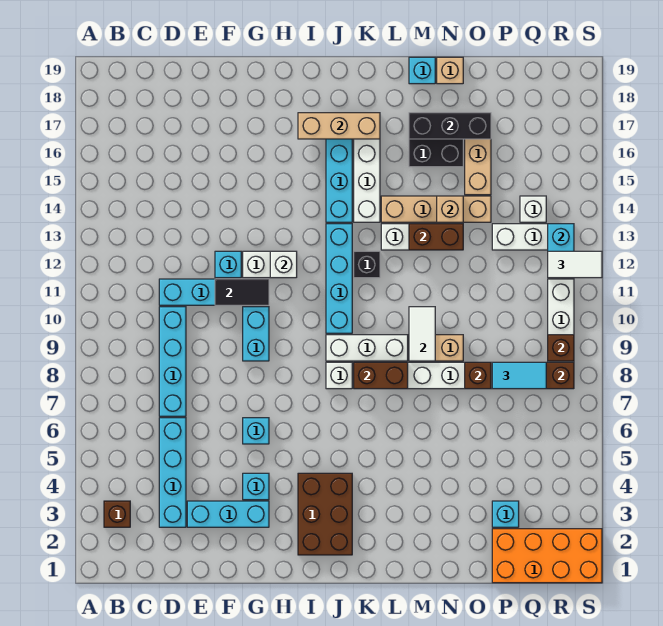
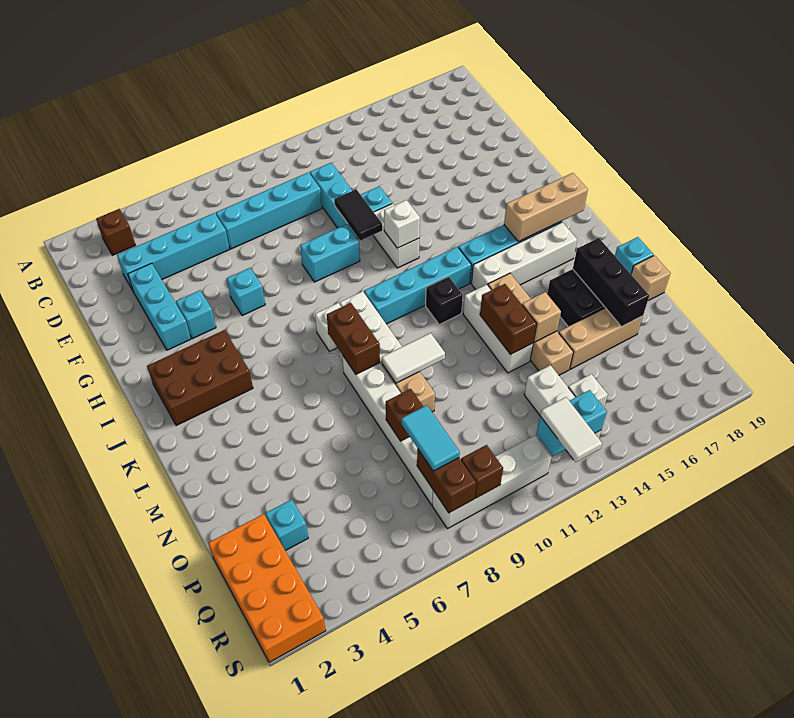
tan 1x3 brick [298,113,380,139] -> tan 1x3 brick turned to [504,173,588,242]

